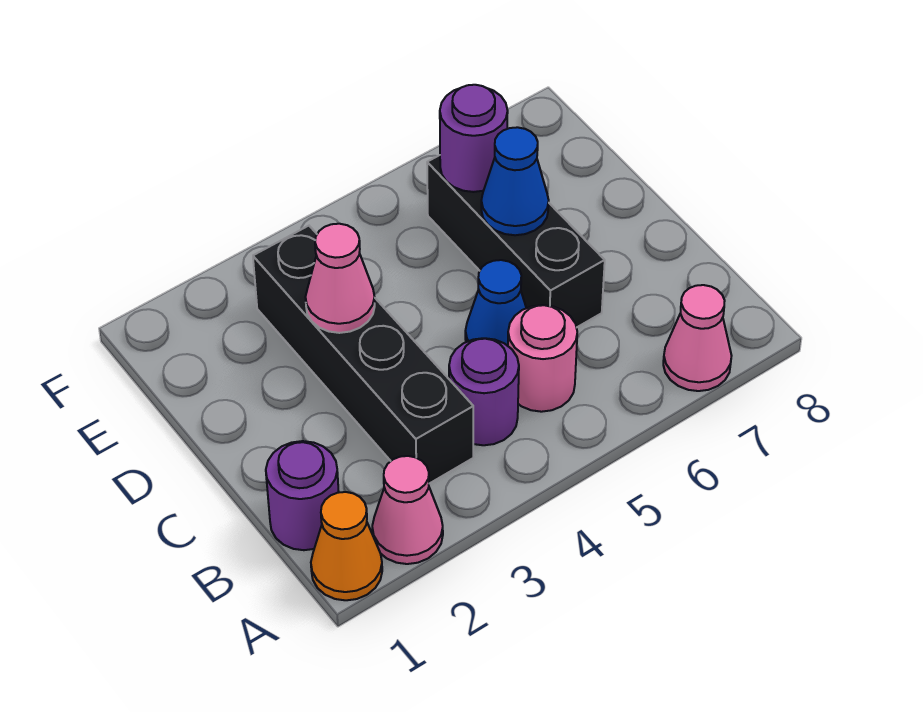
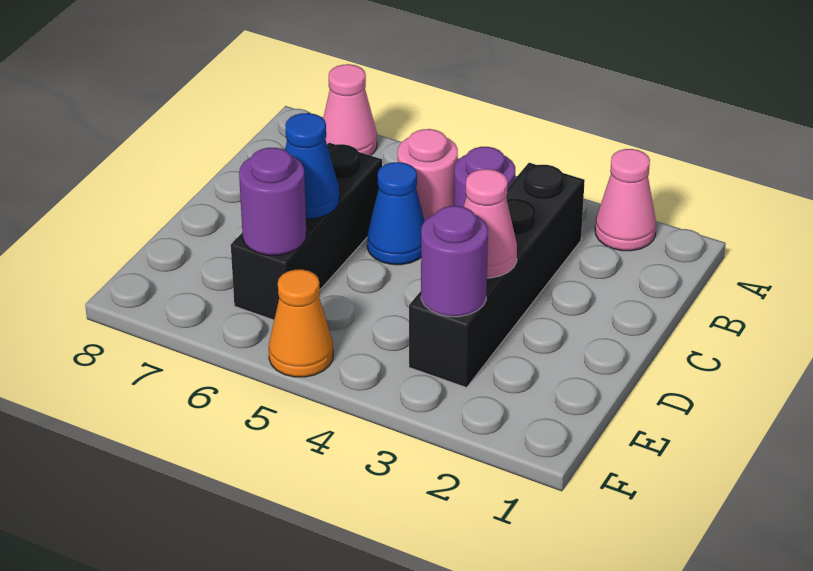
orange 1x1 cone [311,492,382,600] -> orange 1x1 cone moved to [269,269,333,377]
purple 1x1 round brick [266,441,339,550] -> purple 1x1 round brick moved to [421,206,488,317]

